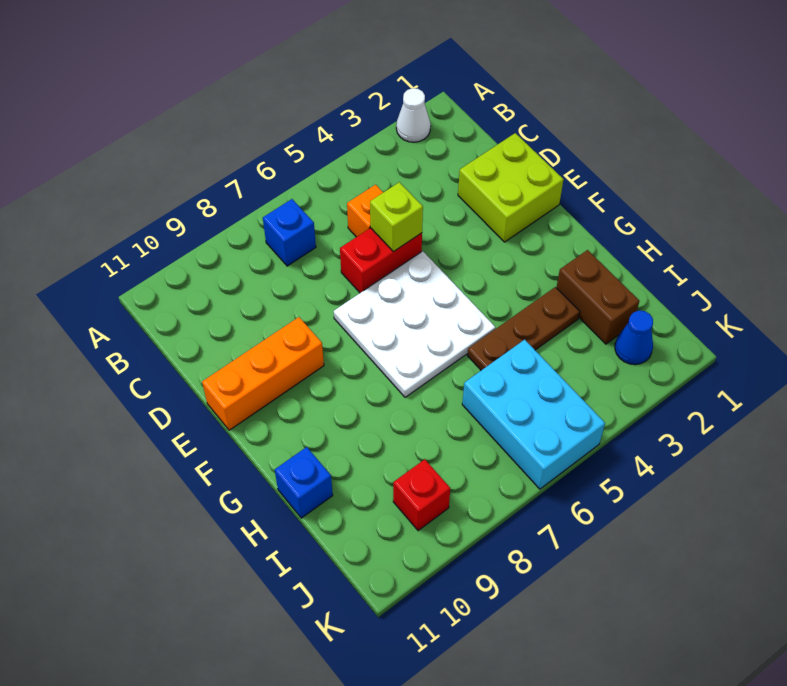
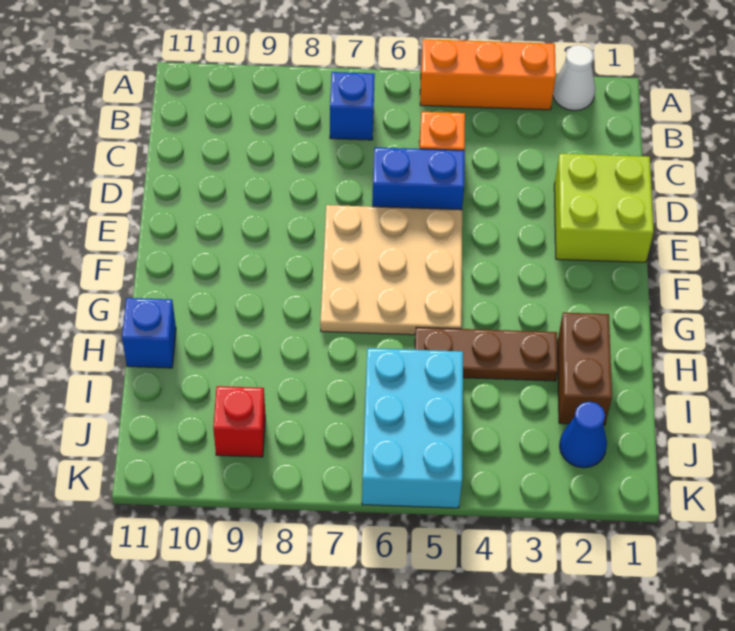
red 1x2 brick [340,228,422,293] -> blue 1x2 brick [372,147,465,210]
lime 1x1 brick [370,182,423,252] -> none
white 3x3 plate [334,251,495,397] -> tan 3x3 plate [320,205,462,335]
orange 1x3 brick [202,317,324,430] -> orange 1x3 brick moved to [420,39,556,110]

